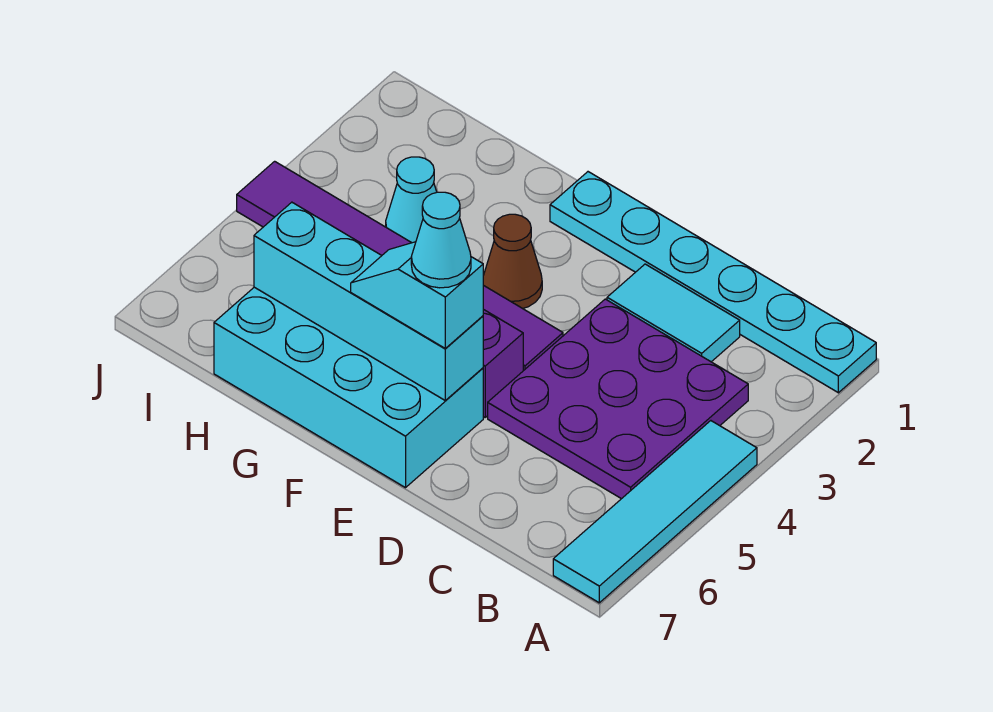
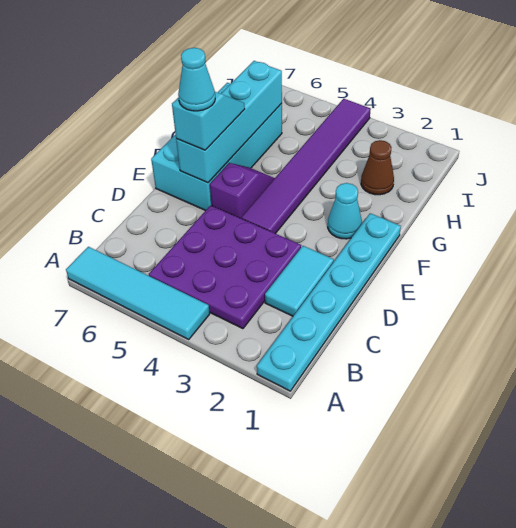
brown 1x1 cone [483,214,542,309] -> brown 1x1 cone moved to [361,140,394,195]
cyan 1x1 cone [386,157,437,243] -> cyan 1x1 cone moved to [328,183,362,239]

